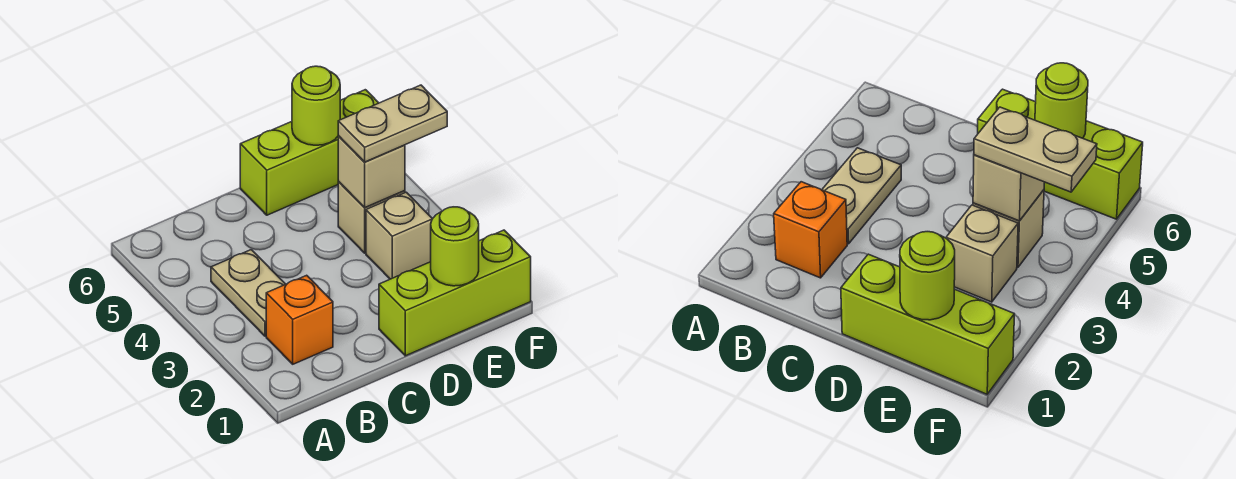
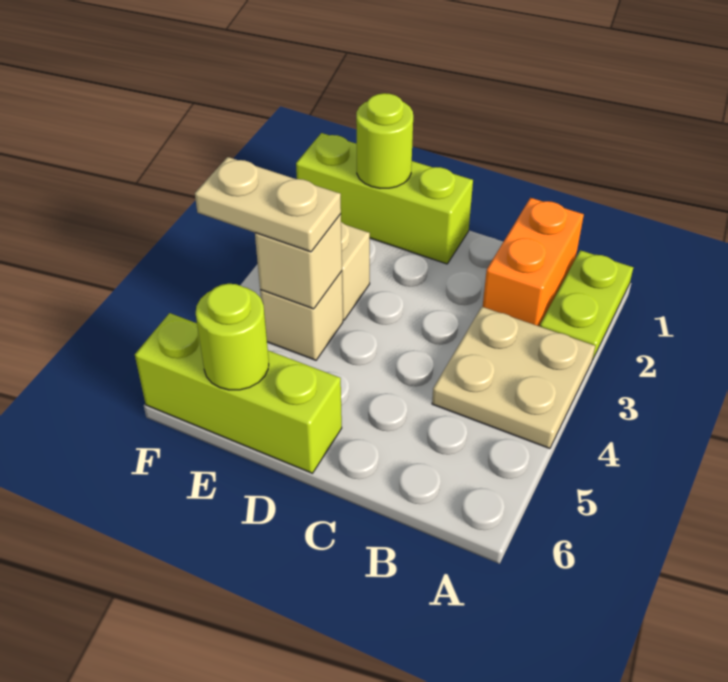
none -> lime 1x2 plate [540,250,633,360]
orange 1x1 brick [266,275,333,364] -> orange 1x2 brick [483,198,584,326]
tan 1x2 plate [211,250,286,336] -> tan 2x2 plate [432,307,595,449]

